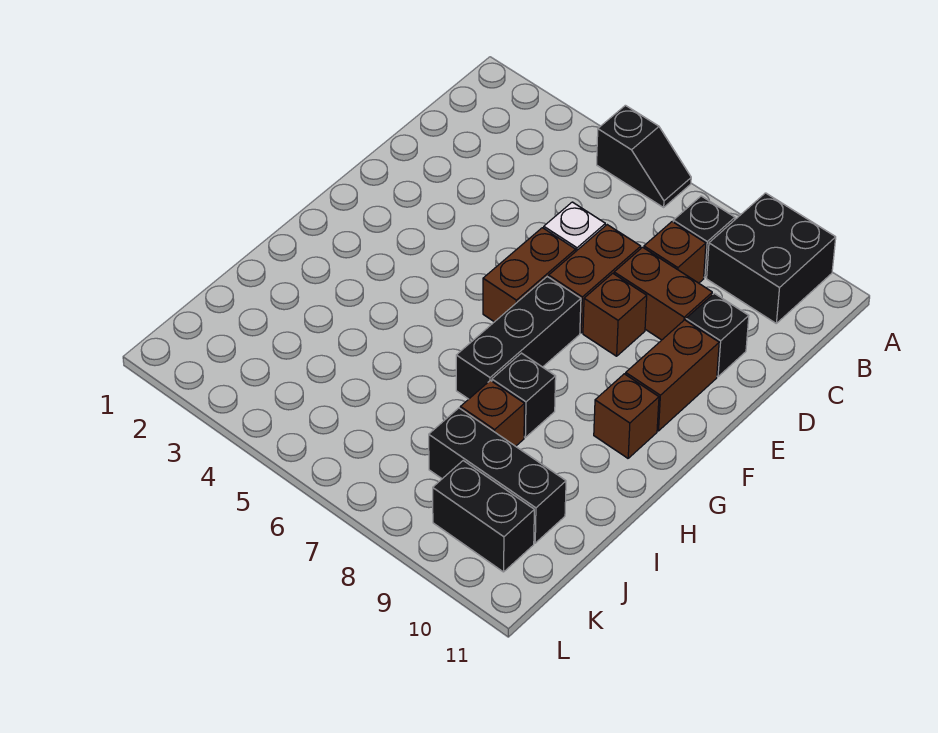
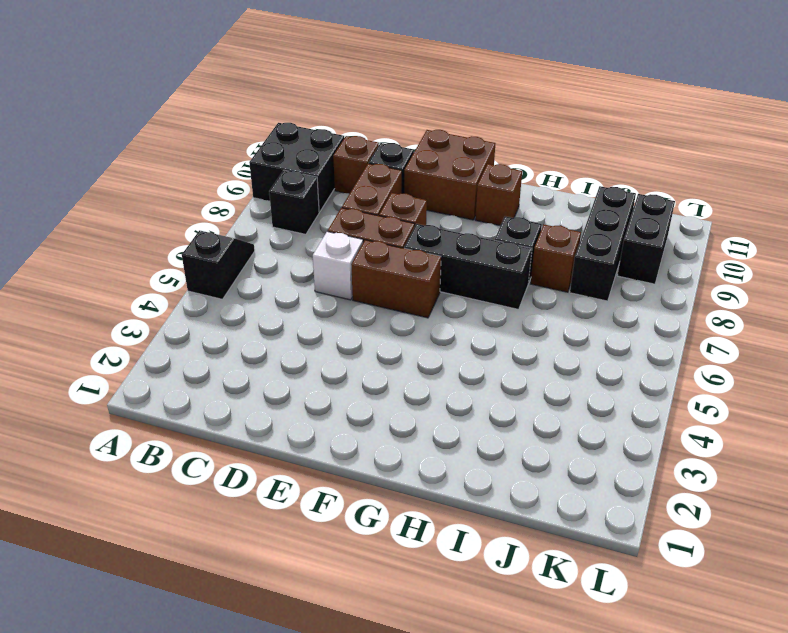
brown 1x1 brick [644,222,706,283] -> brown 1x1 brick moved to [333,136,379,194]
brown 1x2 brick [626,320,719,431] -> brown 2x2 brick [404,130,495,220]

